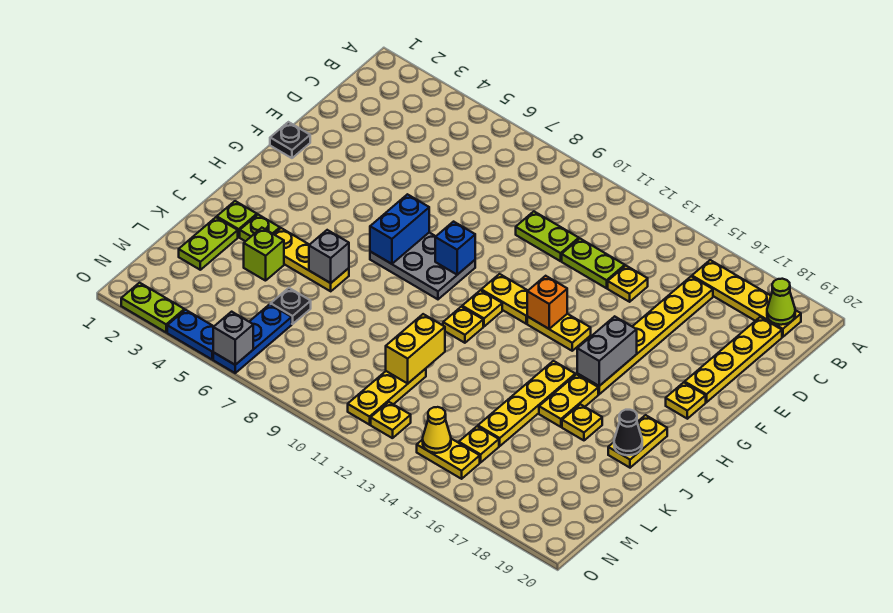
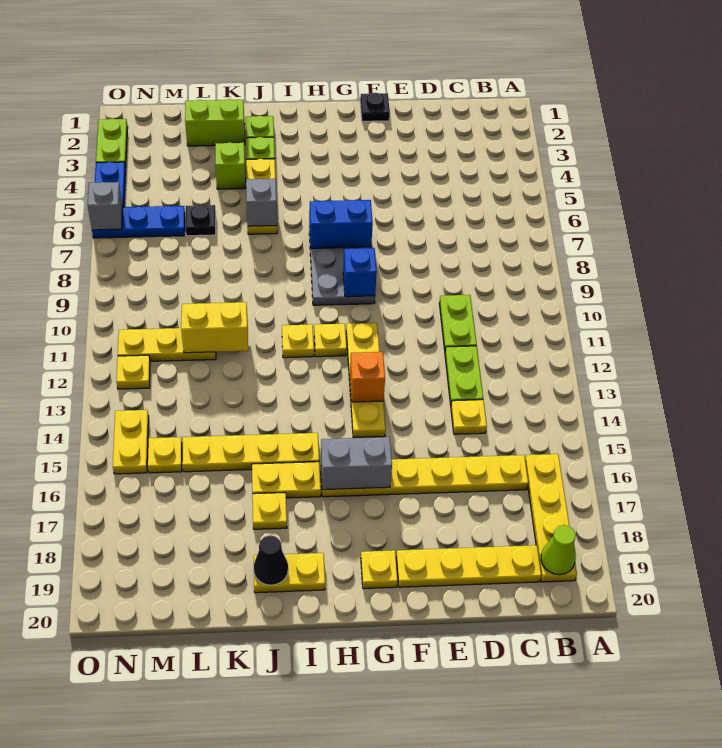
lime 1x2 plate [179,217,238,270] -> lime 1x2 brick [185,99,245,146]
yellow 1x1 cone [423,407,451,453] -> none

